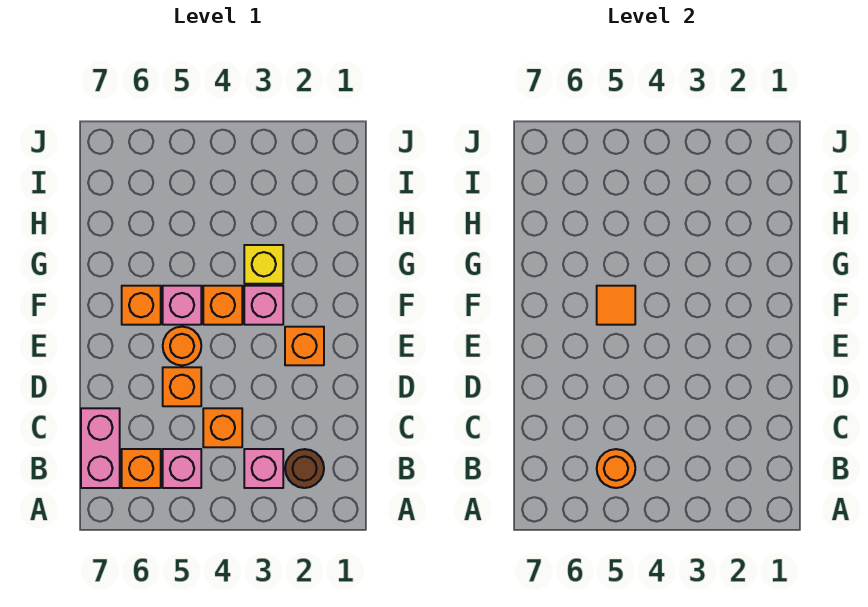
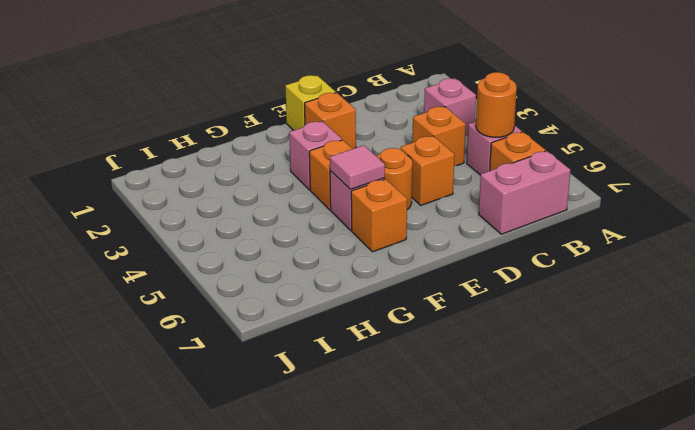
brown 1x1 round brick [285,449,324,488] -> none
orange 1x1 tile [597,286,635,325] -> pink 1x1 tile [330,145,385,189]
yellow 1x1 brick [244,245,283,284] -> yellow 1x1 brick moved to [285,75,336,130]

